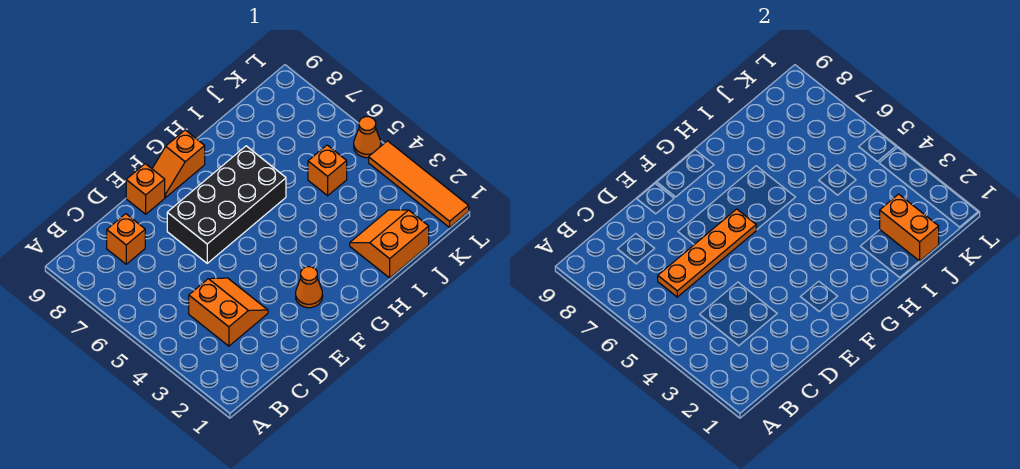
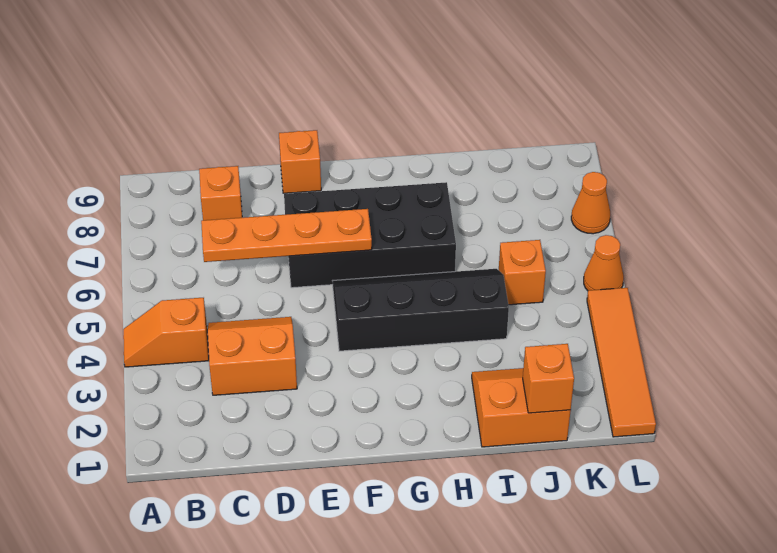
orange 2x2 slope [189,278,268,346] -> orange 2x2 slope turned to [208,317,297,395]
orange 1x1 cone [296,267,323,308] -> orange 1x1 cone moved to [571,172,610,234]
none -> black 2x4 slope [333,269,509,351]
orange 1x2 slope [152,130,205,197] -> orange 1x2 slope moved to [123,298,209,367]
orange 1x2 brick [880,194,939,261] -> orange 1x1 brick [523,344,574,413]

